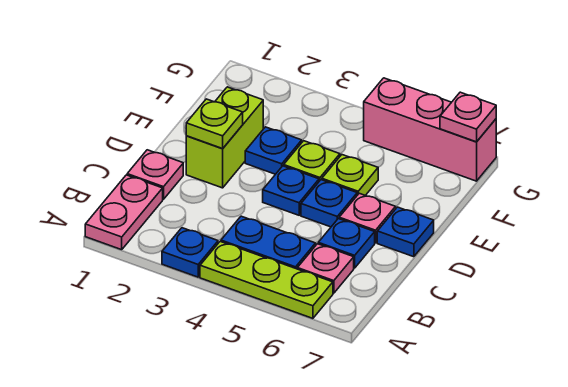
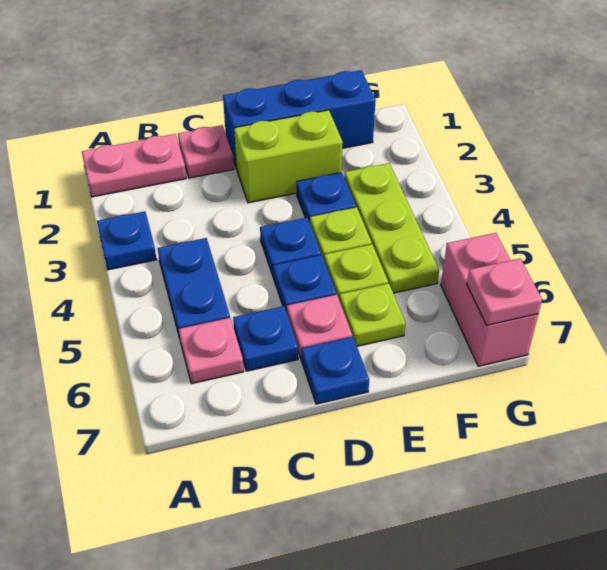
lime 1x3 plate [200,241,333,318] -> lime 1x3 plate moved to [344,163,439,293]
none -> blue 1x3 brick [223,70,376,169]
lime 1x1 plate [186,99,243,149] -> lime 1x1 plate moved to [339,283,406,346]
pink 1x3 brick [364,78,496,181] -> pink 1x2 brick [441,233,538,366]

